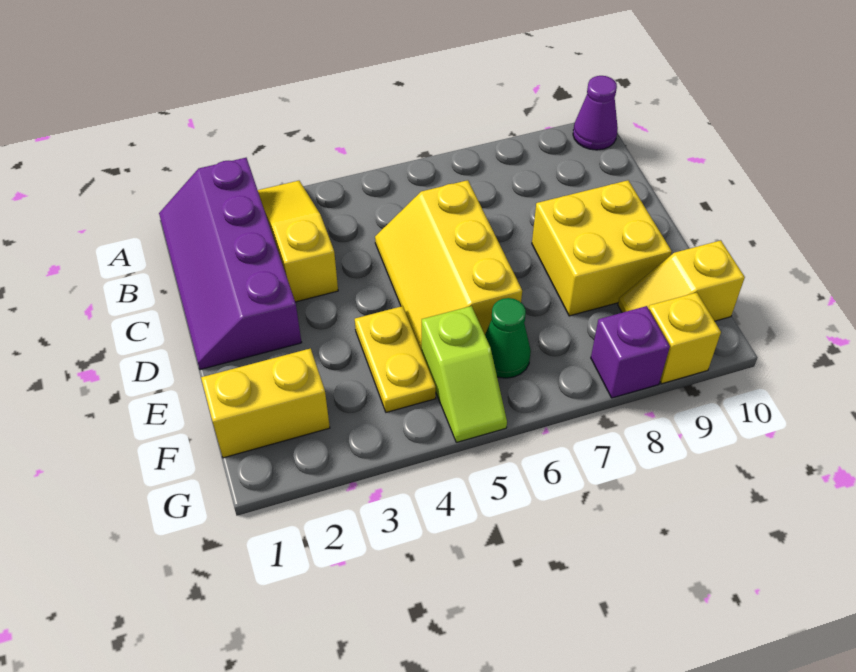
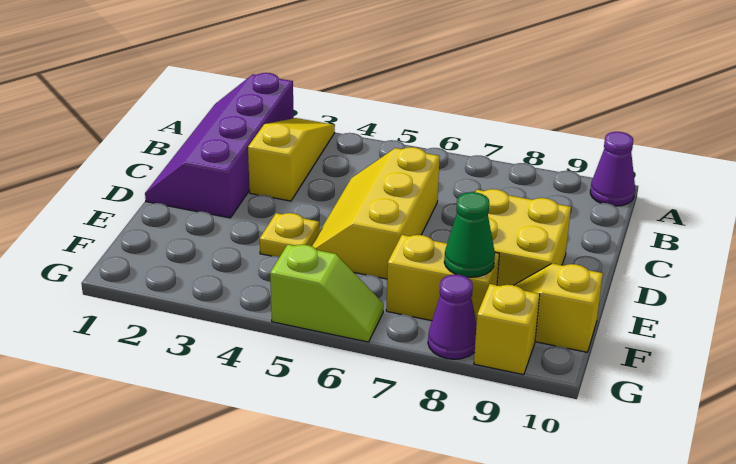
yellow 1x2 plate [355,306,436,412] -> yellow 1x1 plate [260,213,319,257]
yellow 1x2 brick [201,348,330,458] -> yellow 1x2 brick moved to [386,235,499,323]
lime 1x2 slope [422,306,507,443] -> lime 1x2 slope turned to [270,244,384,342]
green 1x1 cone [485,298,531,378] -> green 1x1 cone moved to [444,192,495,277]
purple 1x1 brick [591,306,670,398] -> purple 1x1 cone [428,274,477,359]

